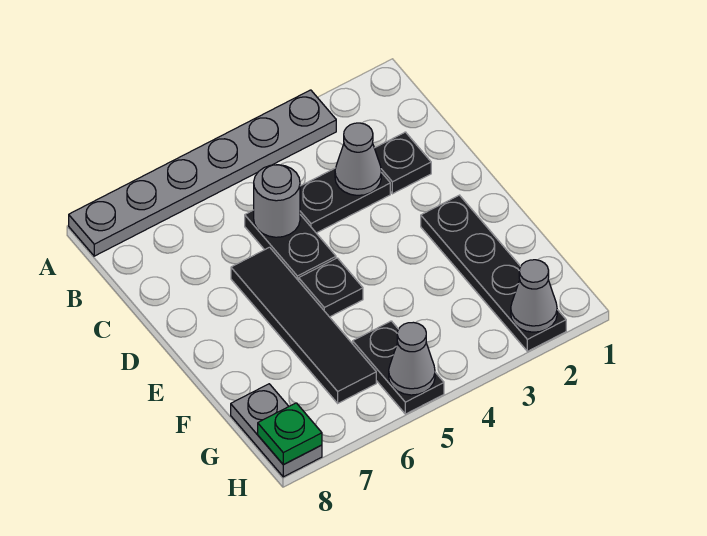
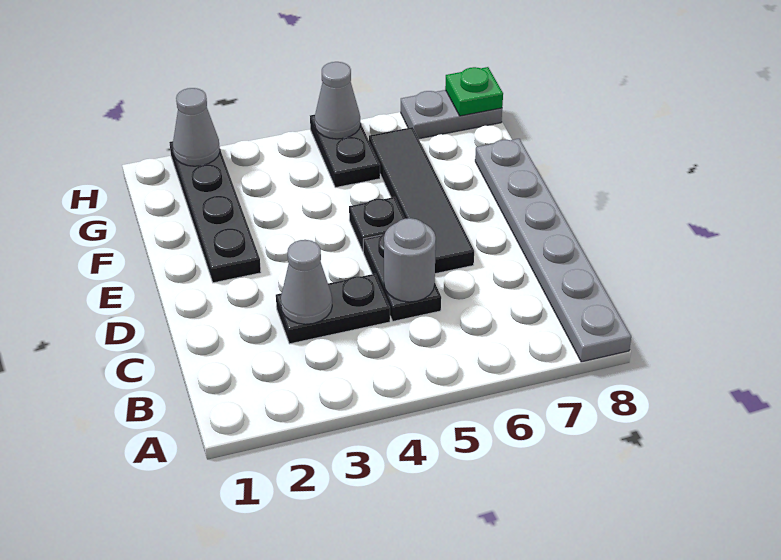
grey 1x6 plate [69,90,336,256] -> grey 1x6 plate turned to [475,139,631,362]
black 1x1 plate [375,132,431,194] -> none
grey 1x2 plate [231,384,322,477] -> grey 1x2 plate turned to [401,90,502,139]

